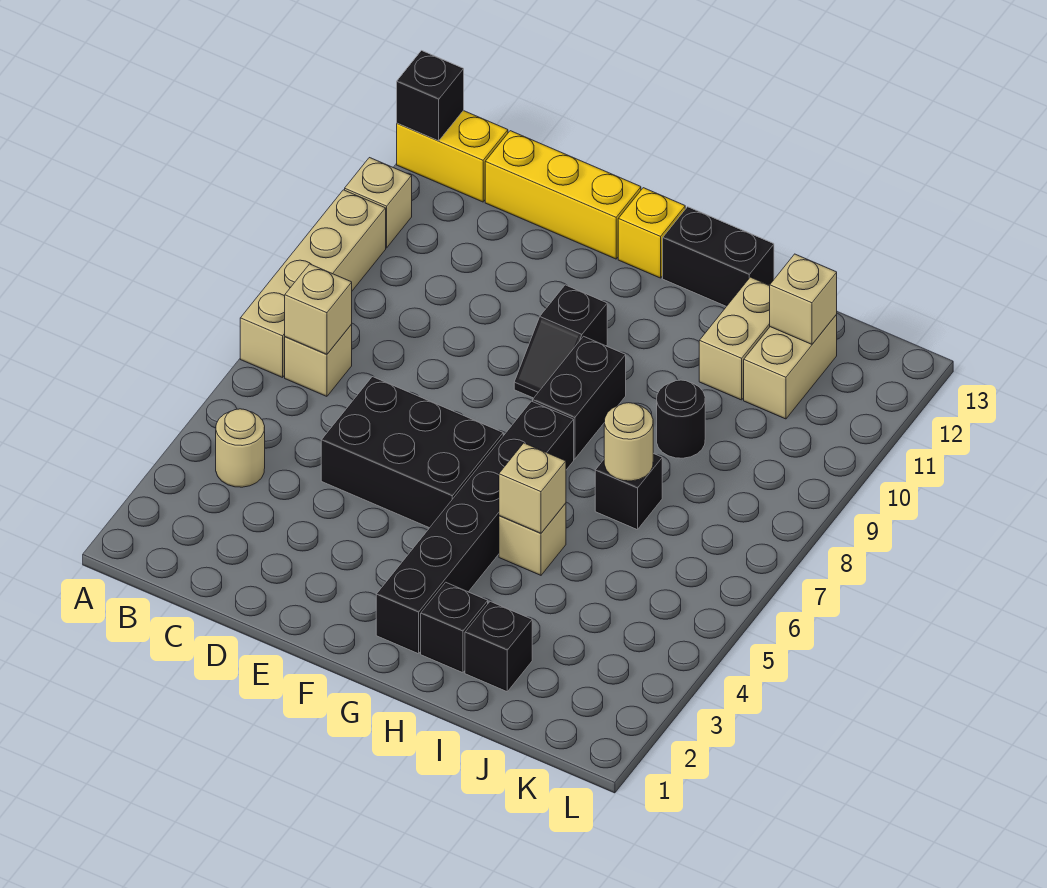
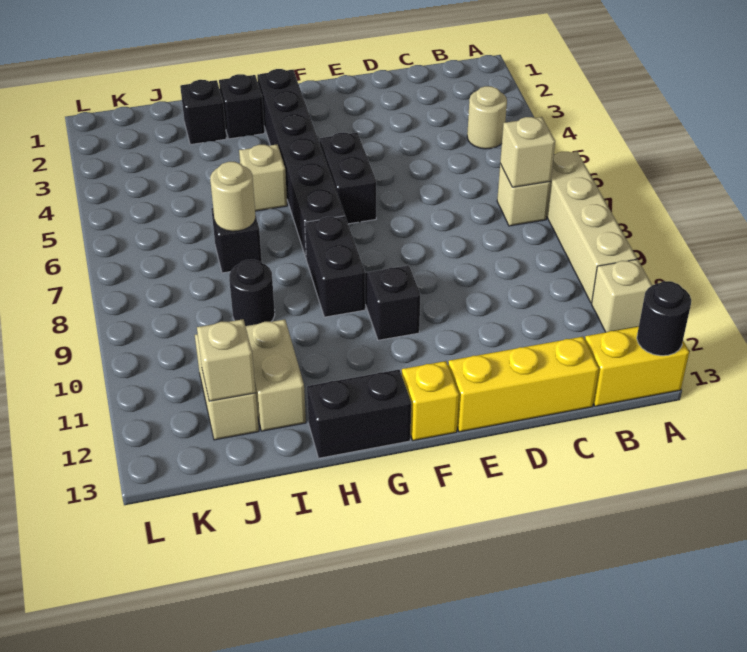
black 1x1 brick [397,51,464,141] -> black 1x1 round brick [637,281,691,356]
black 2x3 brick [321,377,503,528] -> black 1x2 brick [320,133,376,224]
tan 1x1 brick [499,443,566,533] -> none

